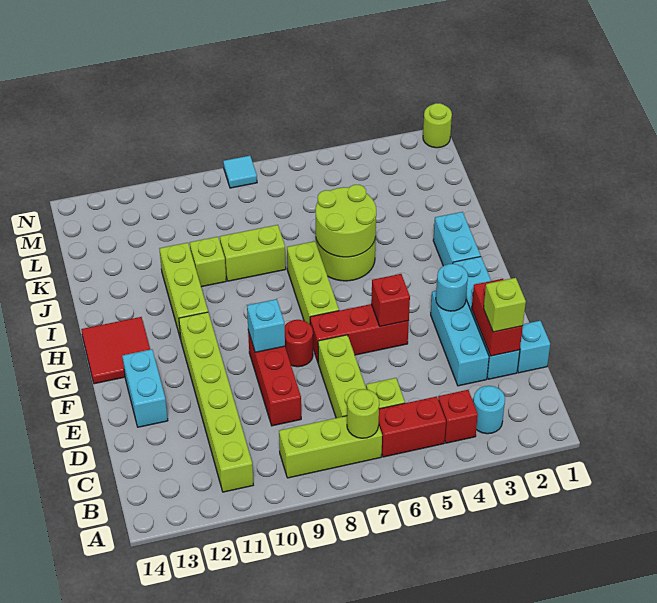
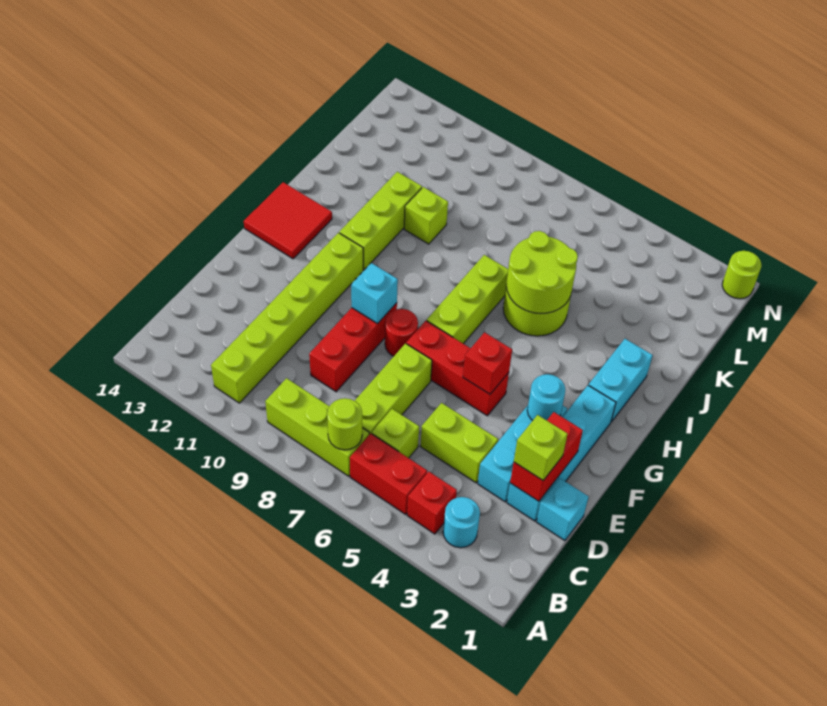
cyan 1x2 brick [122,349,168,427] -> none
lime 1x2 brick [220,225,286,281] -> lime 1x2 brick moved to [420,403,498,483]
cyan 1x1 tile [223,156,257,188] -> none

